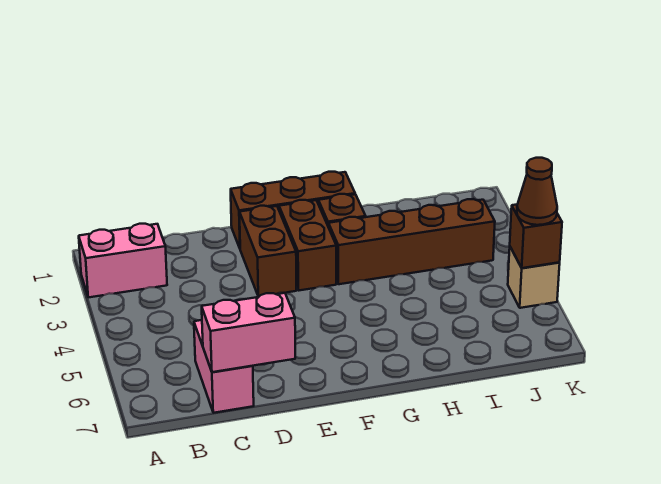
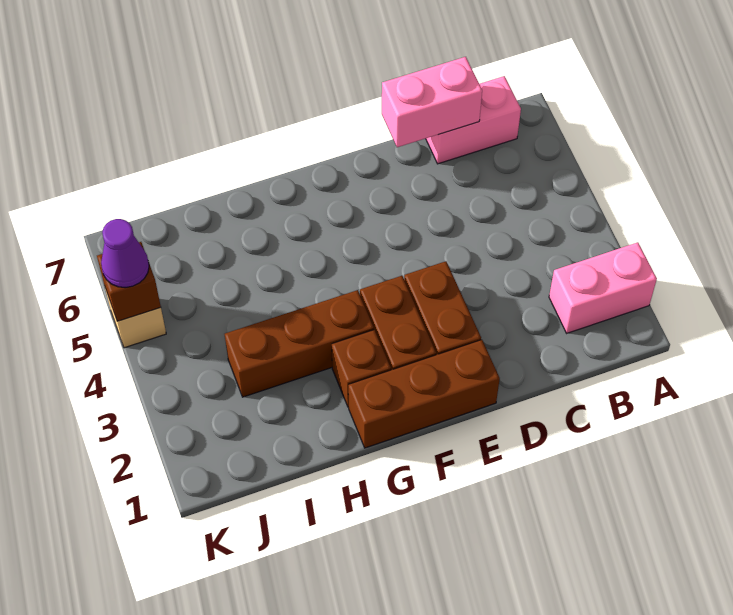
pink 1x2 brick [194,320,254,413] -> pink 1x2 brick turned to [426,76,521,164]
brown 1x4 brick [328,199,495,284] -> brown 1x3 brick [225,290,374,397]
brown 1x1 cone [517,158,557,225] -> purple 1x1 cone [101,219,149,288]

